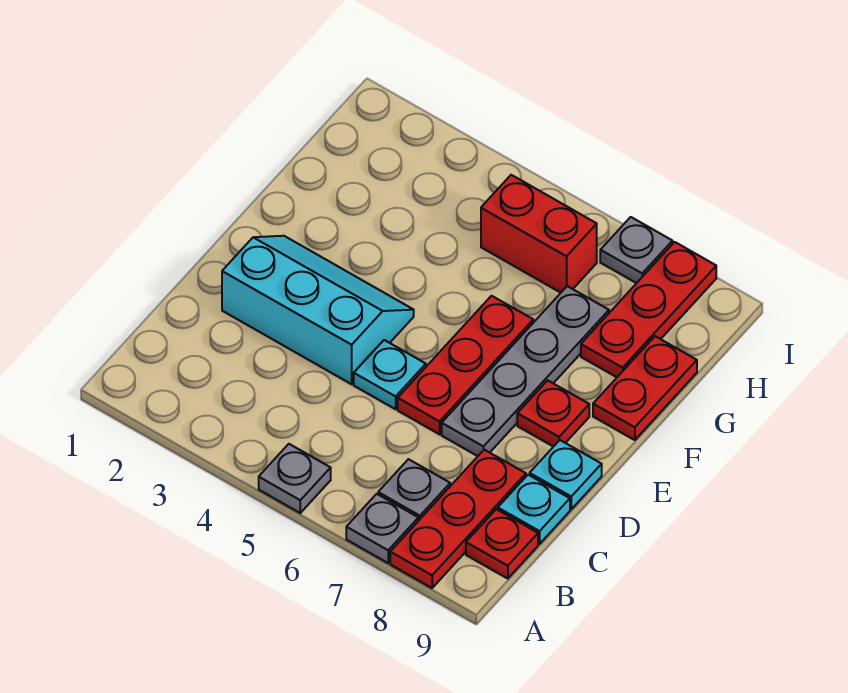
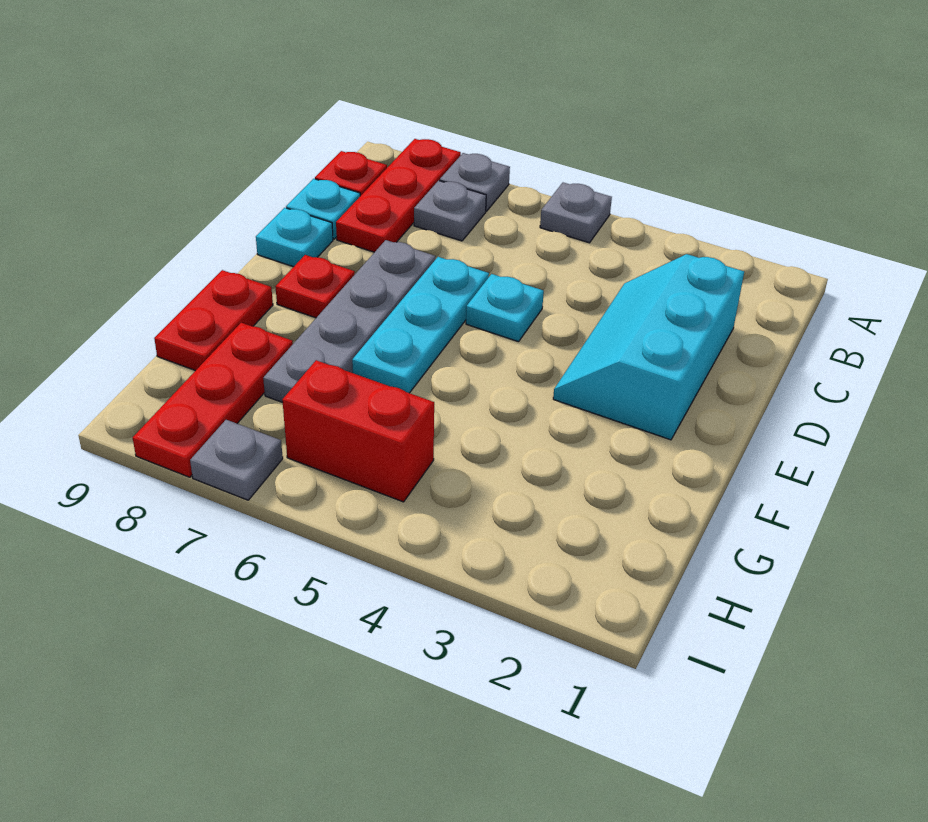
cyan 2x3 slope [222,236,414,384] -> cyan 2x3 slope turned to [553,254,744,440]
red 1x3 plate [398,296,533,434] -> cyan 1x3 plate [352,257,489,393]

